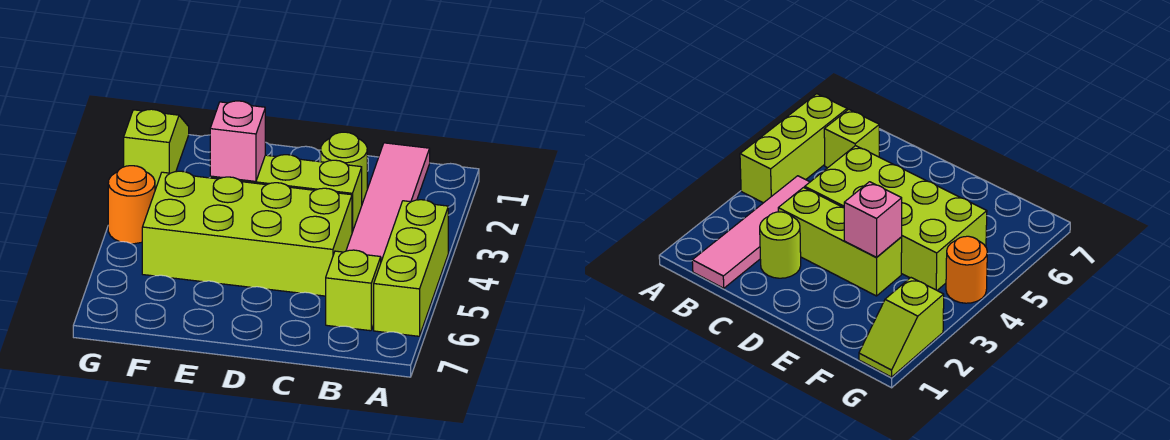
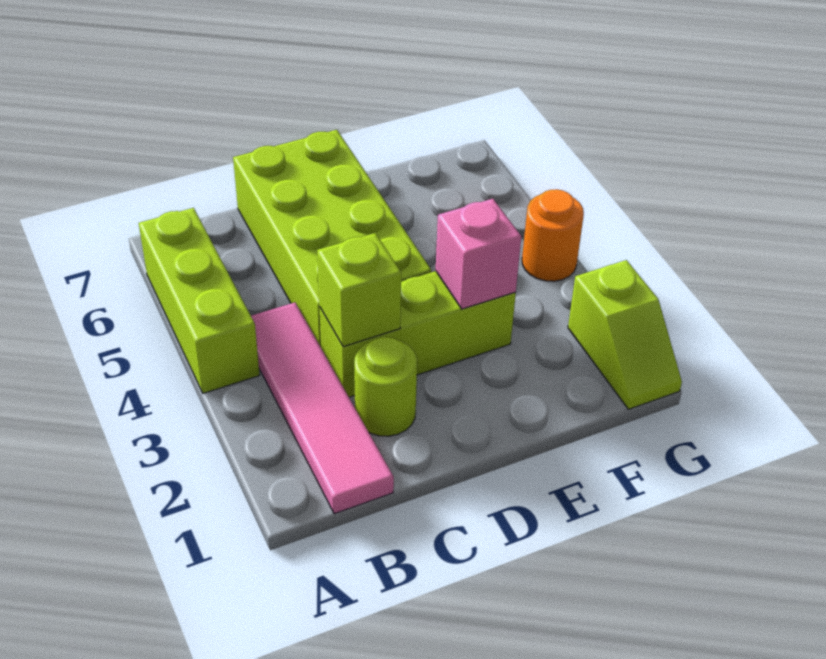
lime 1x1 brick [326,250,381,331] -> lime 1x1 brick moved to [317,233,401,347]
lime 2x4 brick [142,171,352,296] -> lime 2x4 brick turned to [233,130,432,347]

